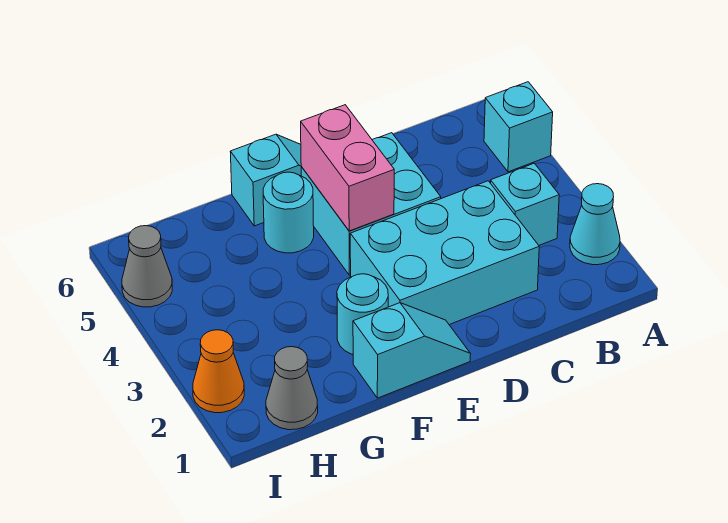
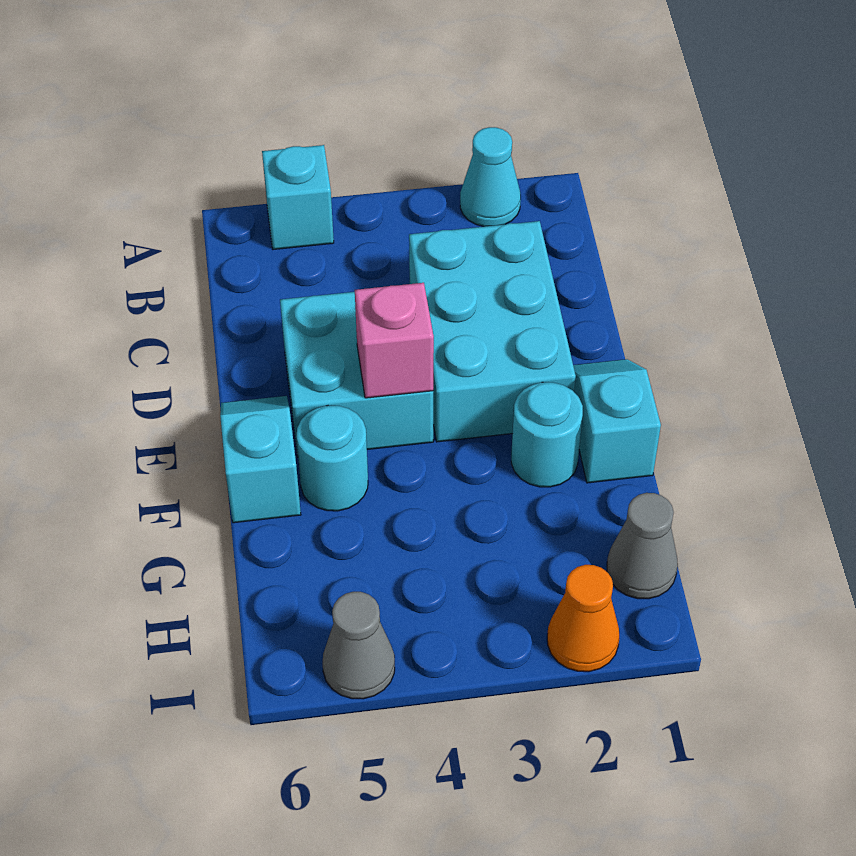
cyan 1x1 brick [491,163,559,245] -> none
pink 1x2 brick [301,105,394,231] -> pink 1x1 brick [355,283,434,398]

